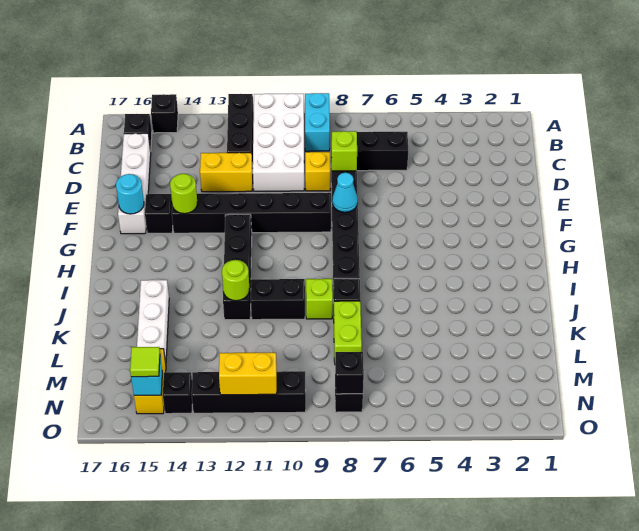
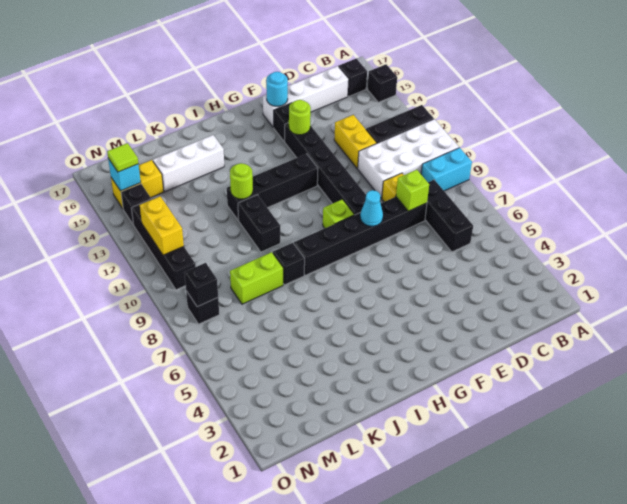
lime 1x1 brick [306,279,333,319] -> lime 1x1 brick moved to [323,199,354,228]

